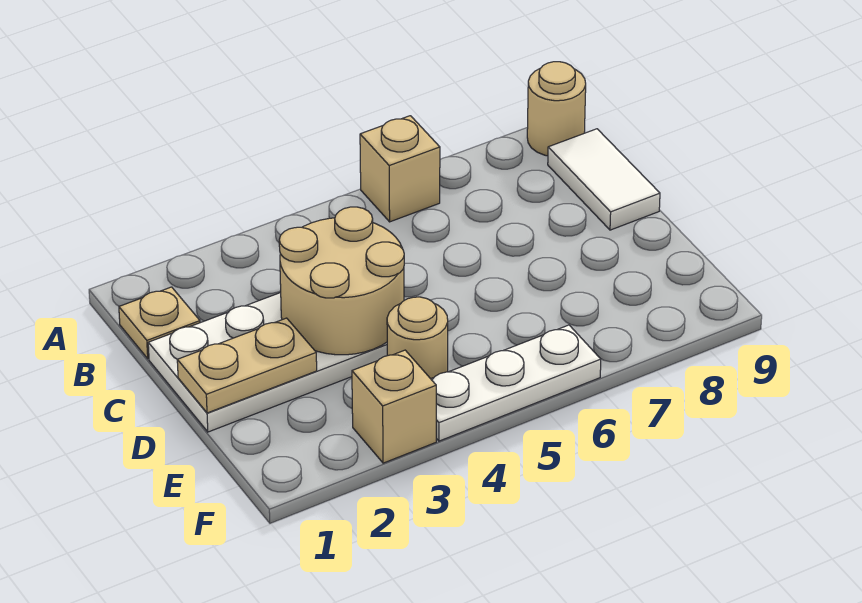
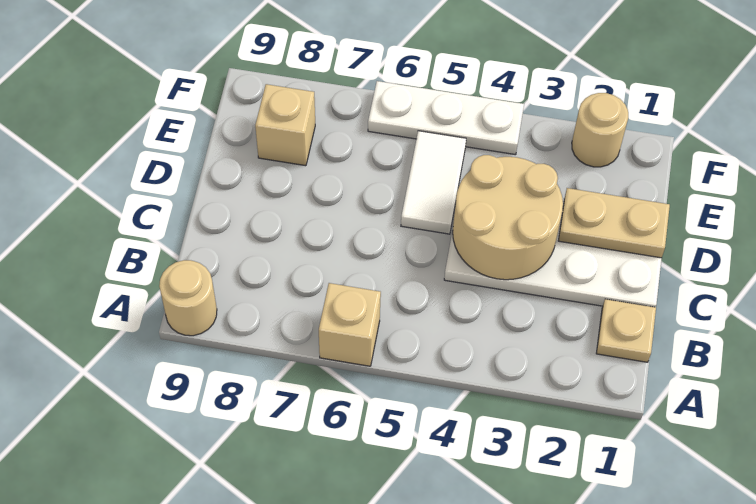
white 1x2 tile [548,129,660,230] -> white 1x2 tile moved to [401,131,466,234]
tan 1x1 round brick [387,297,448,379] -> tan 1x1 round brick moved to [572,93,628,167]
tan 1x1 brick [352,350,436,463] -> tan 1x1 brick moved to [255,84,315,166]

